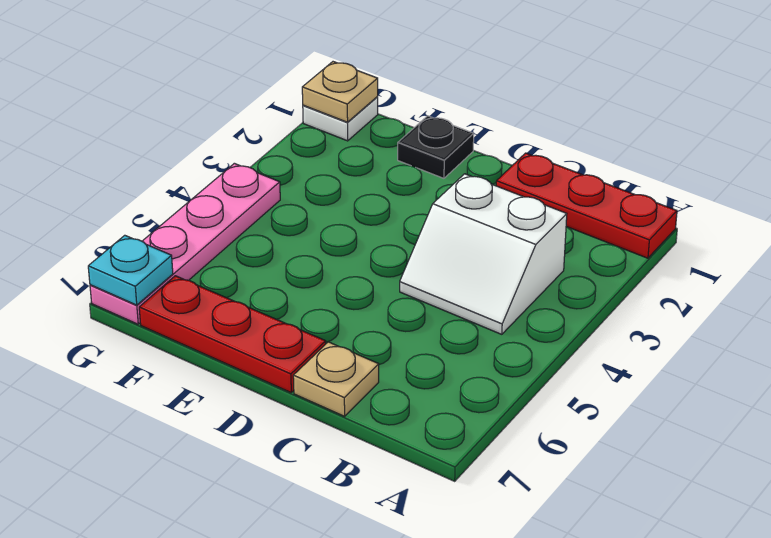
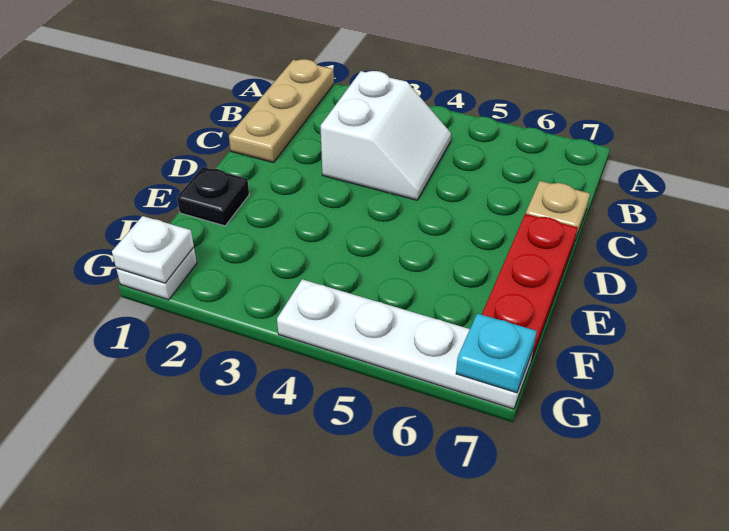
red 1x3 plate [496,153,677,258] -> tan 1x3 plate [229,59,334,163]
tan 1x1 plate [302,62,378,122] -> white 1x1 plate [112,216,194,283]
pink 1x4 plate [90,163,280,324] -> white 1x4 plate [277,279,533,409]

